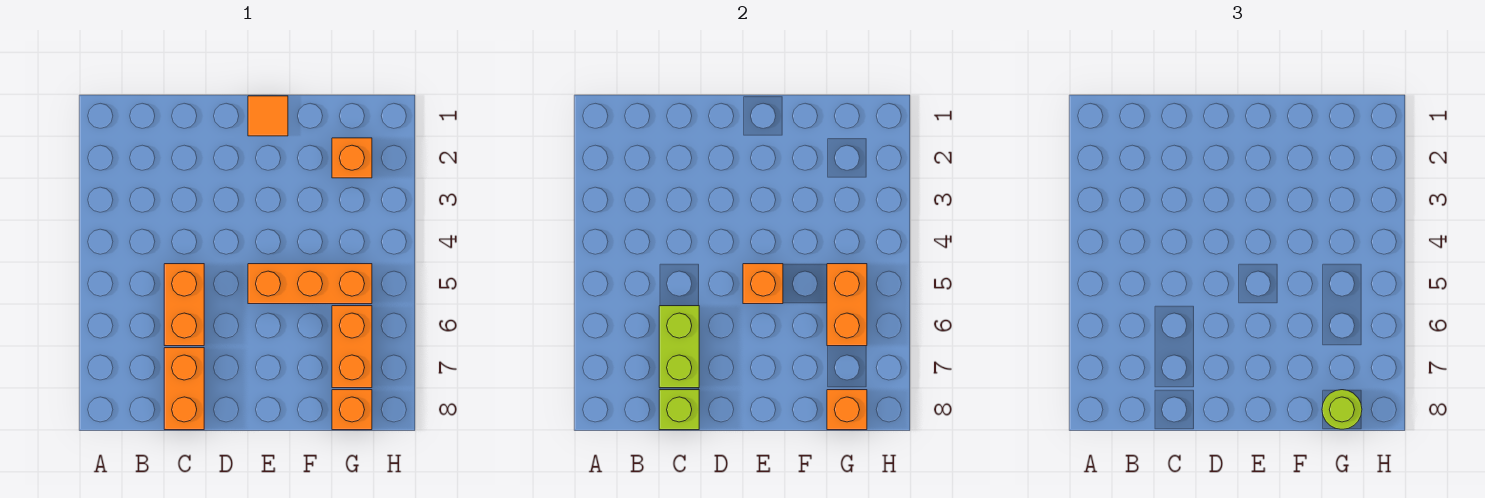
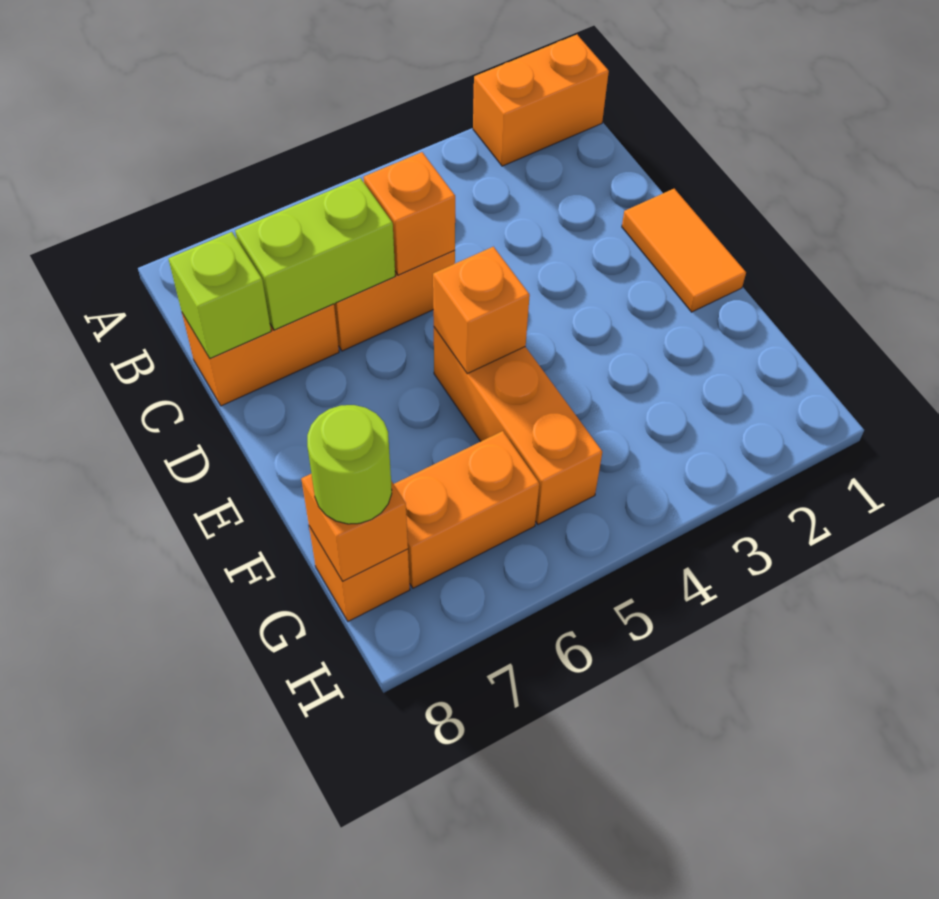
orange 1x1 tile [248,96,288,136] -> orange 1x2 tile [622,189,746,312]
orange 1x1 brick [332,138,372,178] -> orange 1x1 brick moved to [364,152,455,275]
orange 1x2 brick [827,264,867,346] -> orange 1x2 brick moved to [473,35,609,166]

